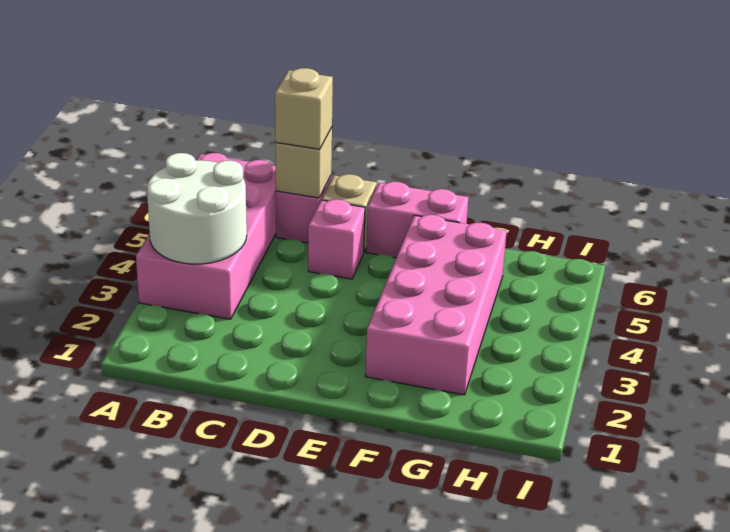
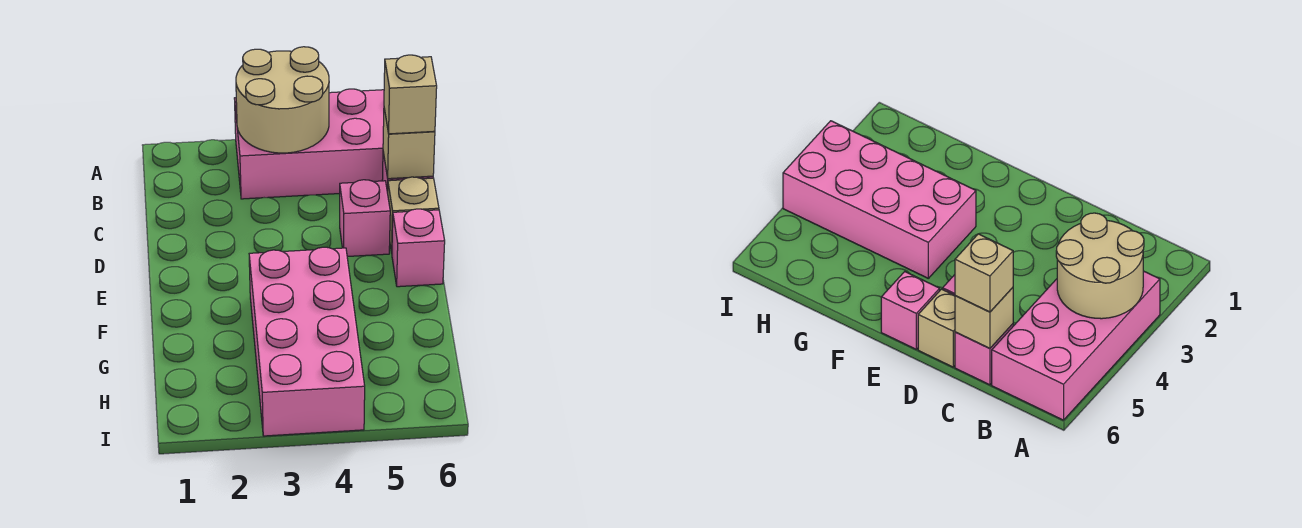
white 2x2 round brick [147,153,247,264] -> tan 2x2 round brick [236,47,329,153]
pink 1x2 brick [366,182,468,258] -> pink 1x1 brick [392,209,445,287]
pink 2x4 brick [365,215,507,395] -> pink 2x4 brick turned to [249,247,365,436]

